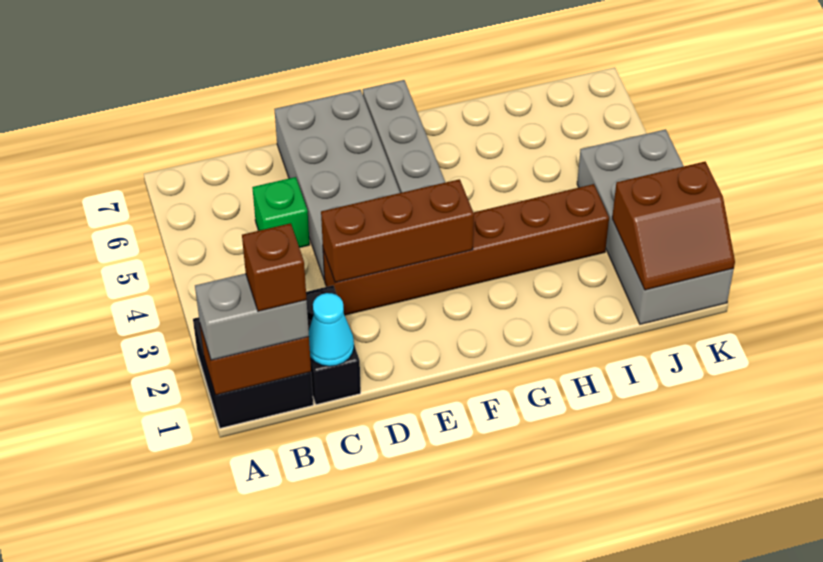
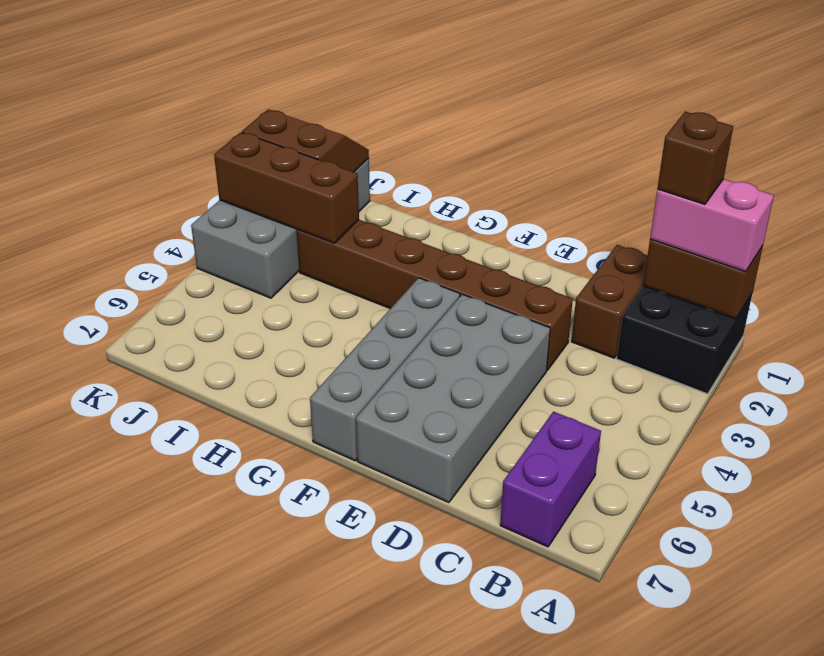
grey 1x2 brick [195,273,309,360] -> pink 1x2 brick [650,179,774,272]
none -> purple 1x2 brick [500,412,601,547]
black 1x2 brick [306,285,361,405] -> brown 1x2 brick [572,245,648,358]
cyan 1x1 cone [309,293,354,366] -> none
green 1x1 brick [252,177,310,248] -> none
brown 1x3 brick [321,179,474,283] -> brown 1x3 brick moved to [214,132,359,243]

